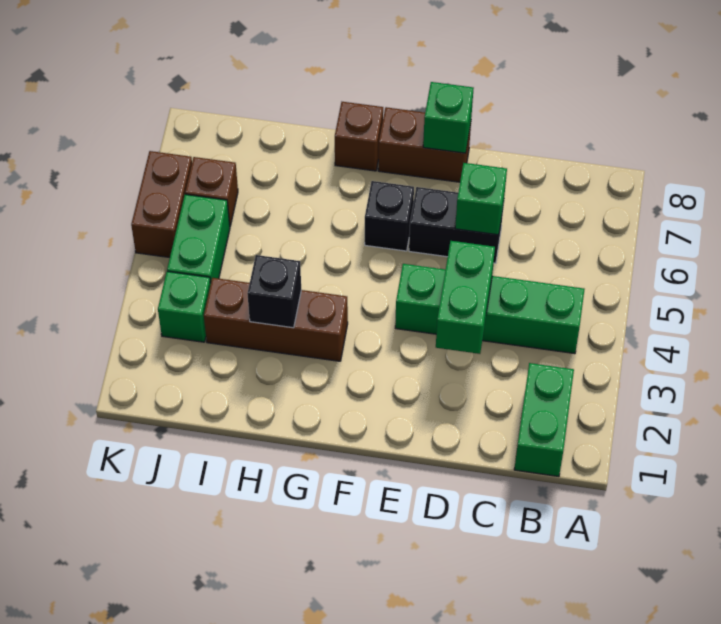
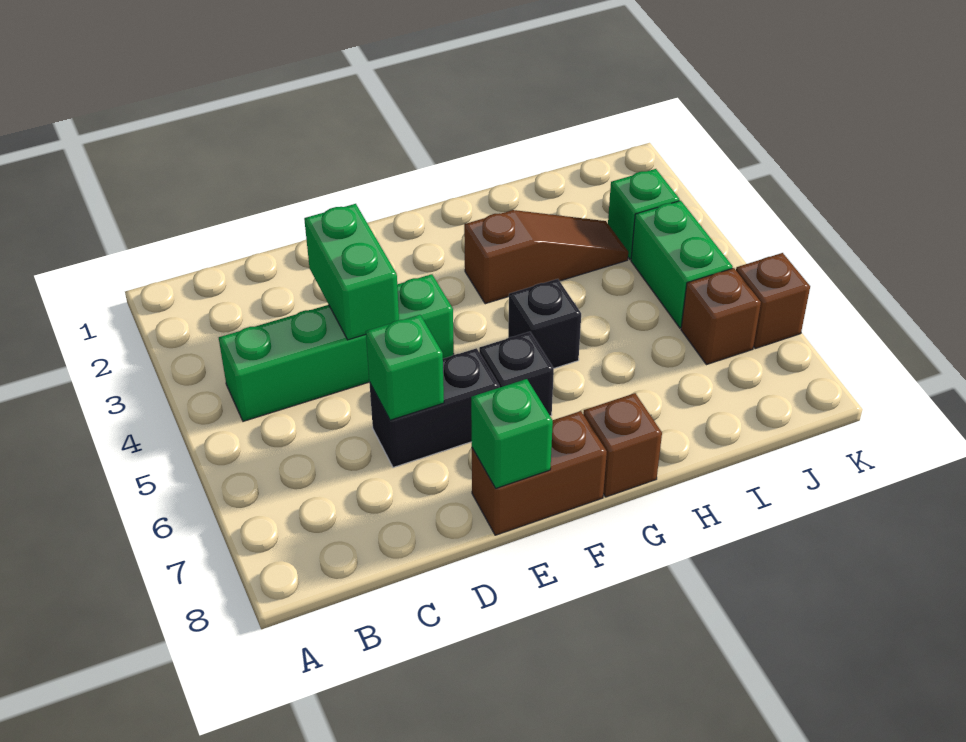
green 1x2 brick [514,363,574,476] -> none
brown 1x3 brick [204,278,348,361] -> brown 1x3 slope [464,210,628,304]
black 1x1 brick [247,255,301,328] -> black 1x1 brick moved to [508,279,581,368]
brown 1x2 brick [131,151,192,258] -> brown 1x1 brick [736,253,810,348]

